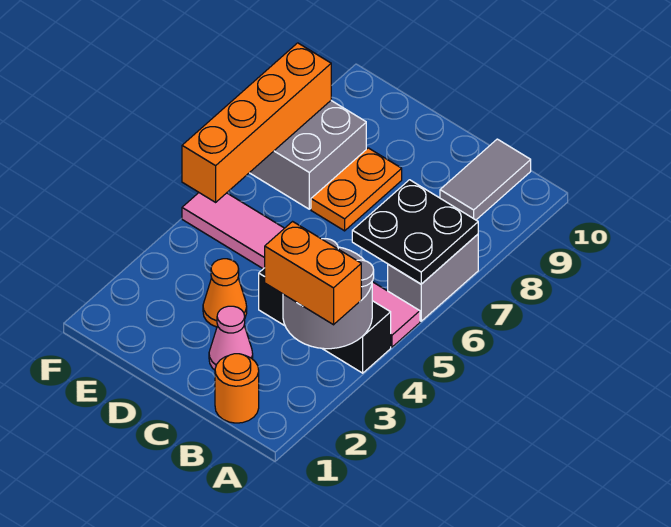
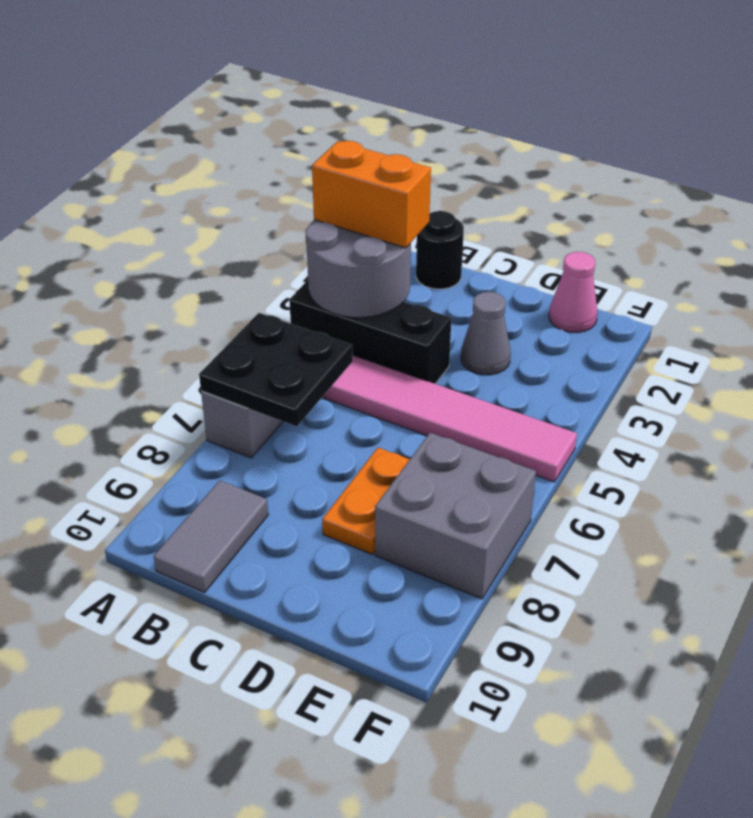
orange 1x1 round brick [215,354,259,423] -> black 1x1 round brick [416,211,464,289]
pink 1x1 cone [209,306,253,370] -> pink 1x1 cone moved to [549,252,598,332]
orange 1x1 cone [203,259,247,327] -> grey 1x1 cone [461,292,511,375]
orange 1x4 brick [182,43,331,202] -> none

